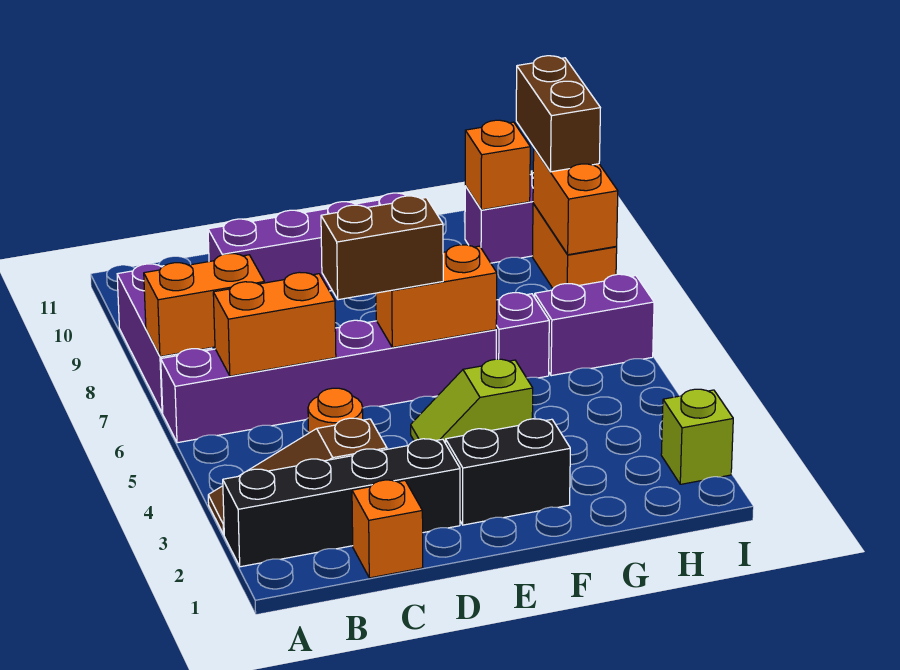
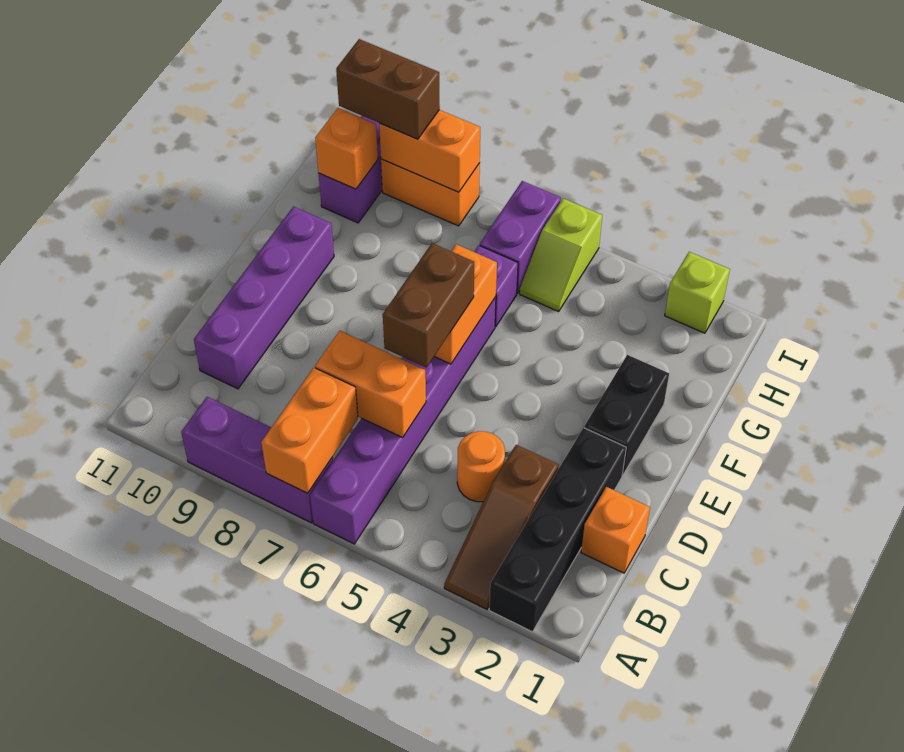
orange 1x2 brick [213,272,336,376] -> orange 1x2 brick turned to [315,331,426,437]
lime 1x2 slope [411,359,533,443] -> lime 1x2 slope moved to [520,198,602,312]

